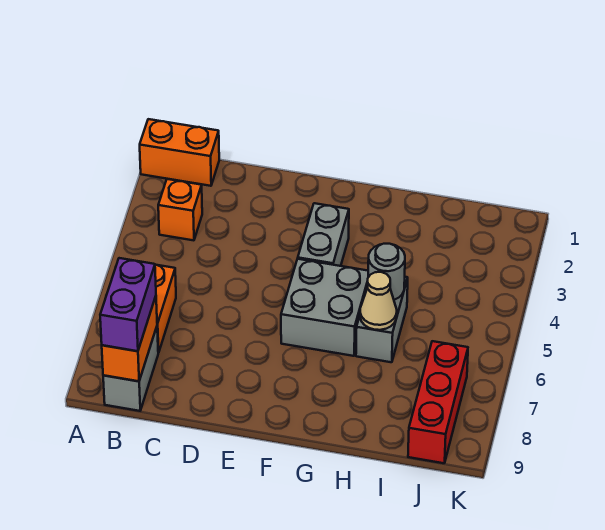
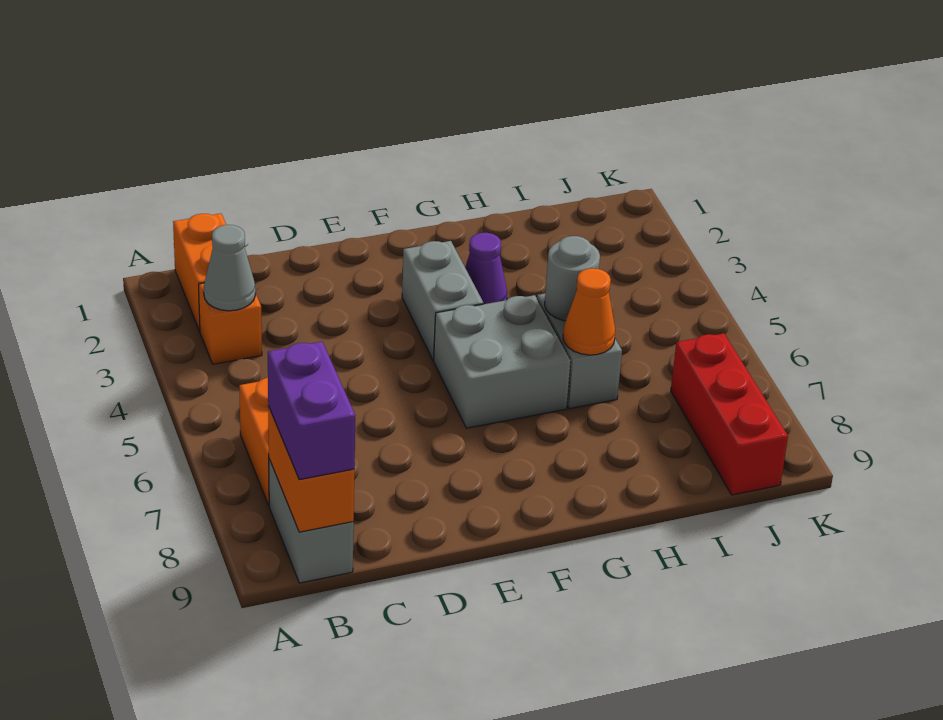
orange 1x2 brick [140,119,219,186] -> orange 1x2 brick turned to [173,213,226,331]
none -> grey 1x1 cone [204,225,255,311]
none -> purple 1x1 cone [465,233,507,304]
tan 1x1 cone [360,272,397,330] -> orange 1x1 cone [563,268,615,355]

